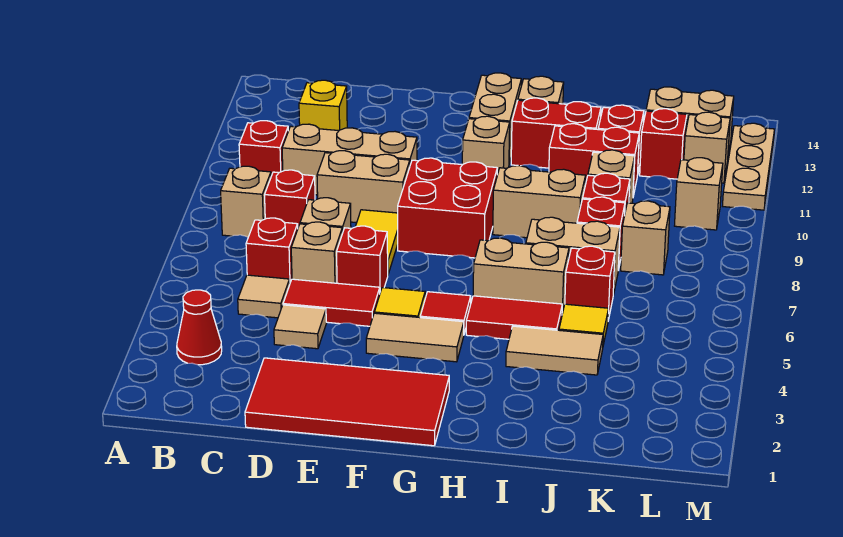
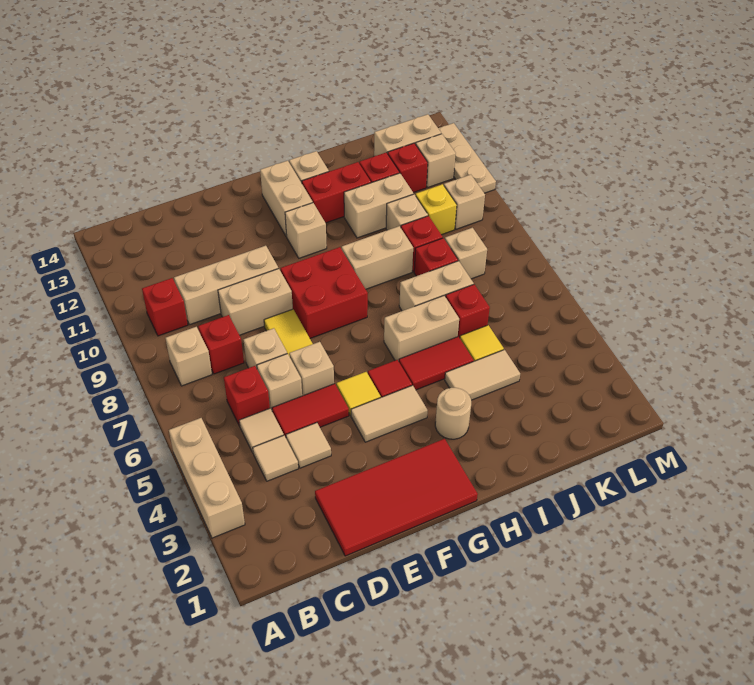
none -> tan 1x3 brick [169,418,245,538]
red 1x1 cone [177,290,222,365] -> none
none -> tan 1x1 tile [253,435,298,481]
yellow 1x1 brick [299,80,347,130] -> yellow 1x1 brick moved to [416,184,457,235]
red 1x1 brick [337,226,388,292] -> tan 1x1 brick [289,342,334,396]
none -> tan 1x1 round brick [435,388,471,439]
red 1x2 brick [549,124,639,196] -> tan 1x2 brick [344,173,414,238]

